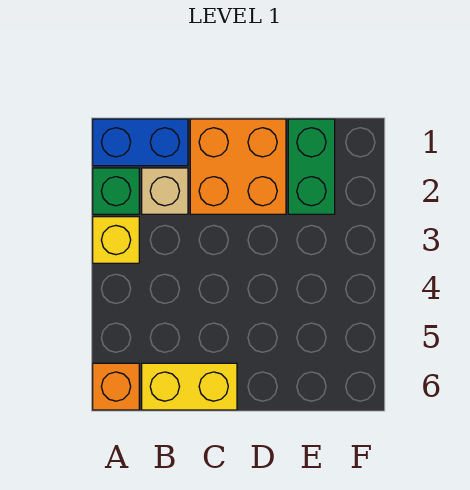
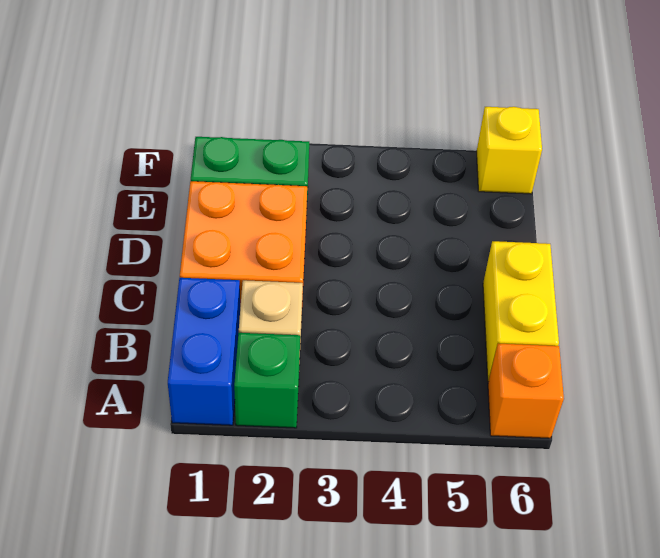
yellow 1x1 brick [93,217,139,263] -> yellow 1x1 brick moved to [477,107,542,194]

